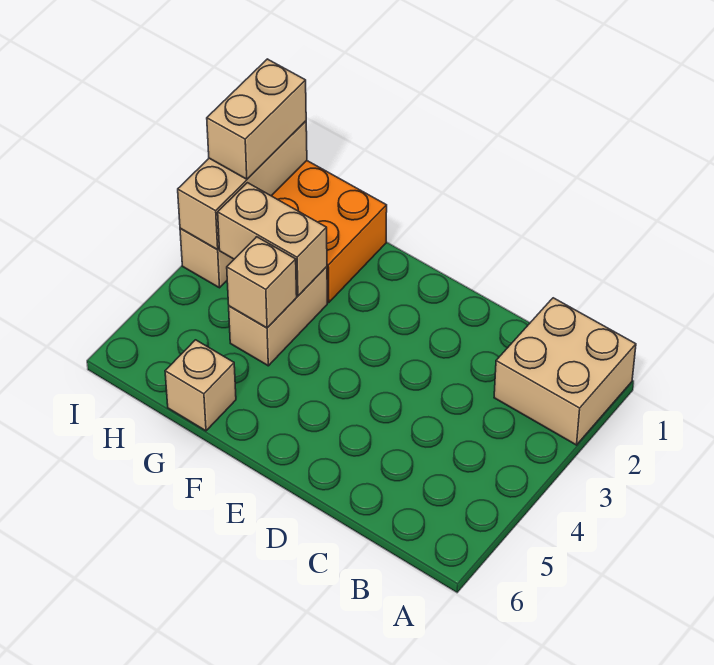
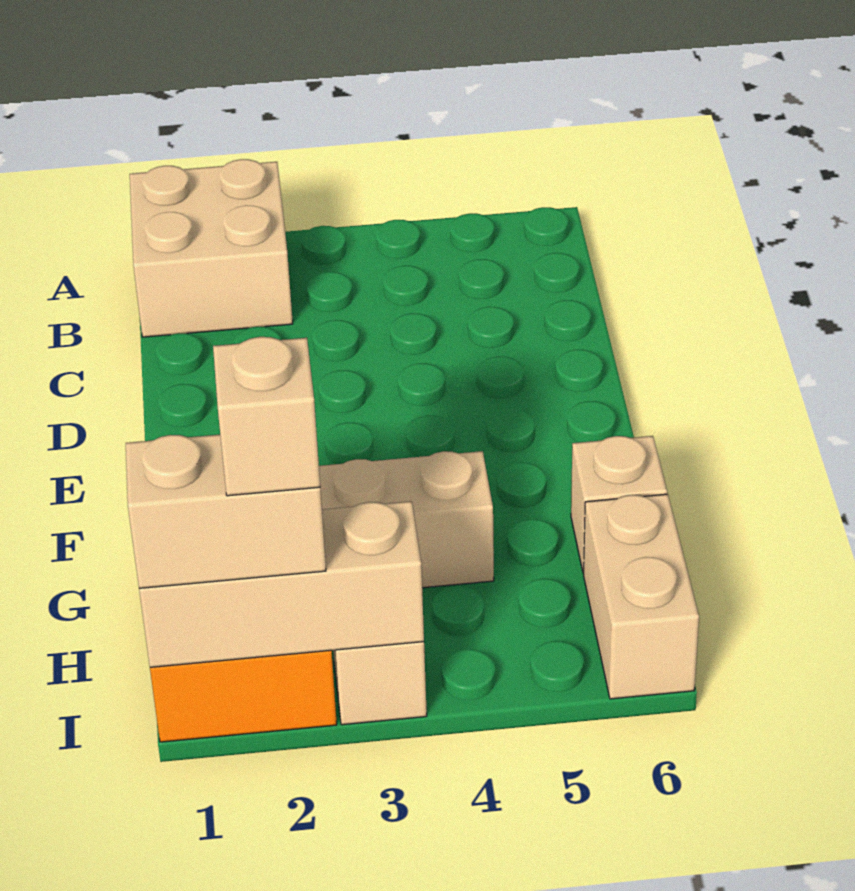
tan 1x2 brick [218,183,327,296] -> tan 1x2 brick moved to [584,494,699,699]
tan 1x1 brick [227,237,297,328] -> tan 1x1 brick moved to [213,337,320,496]

